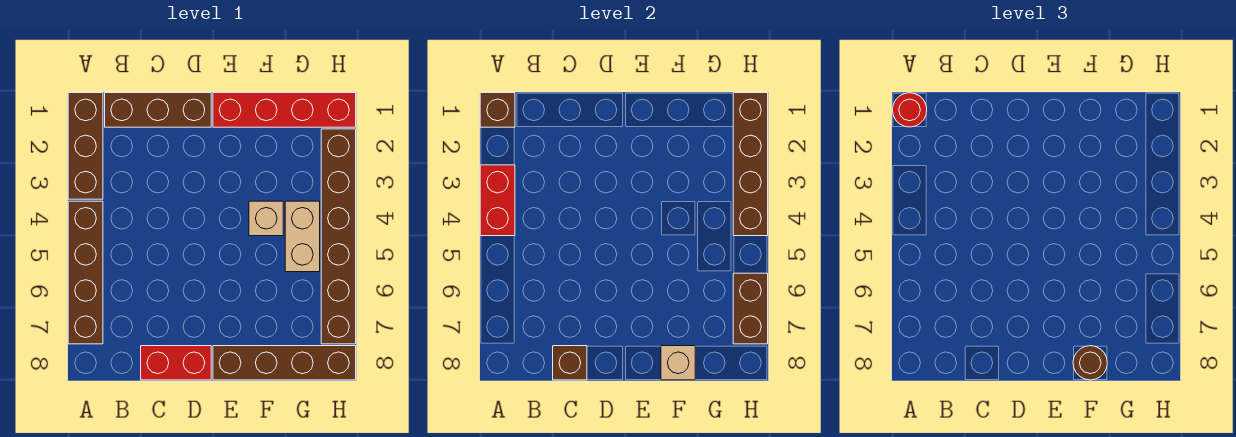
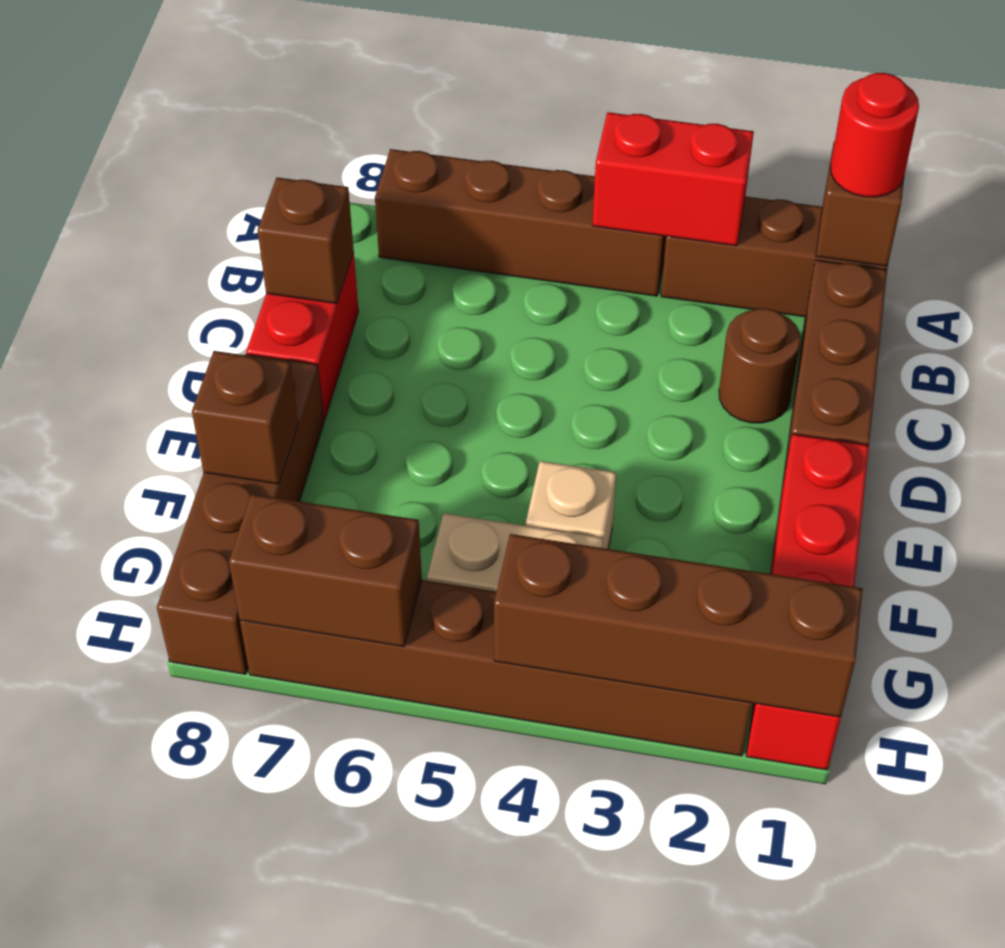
tan 1x1 brick [661,346,695,380] -> brown 1x1 brick [192,351,298,484]
brown 1x1 round brick [1073,346,1107,380] -> brown 1x1 round brick moved to [719,308,800,423]

